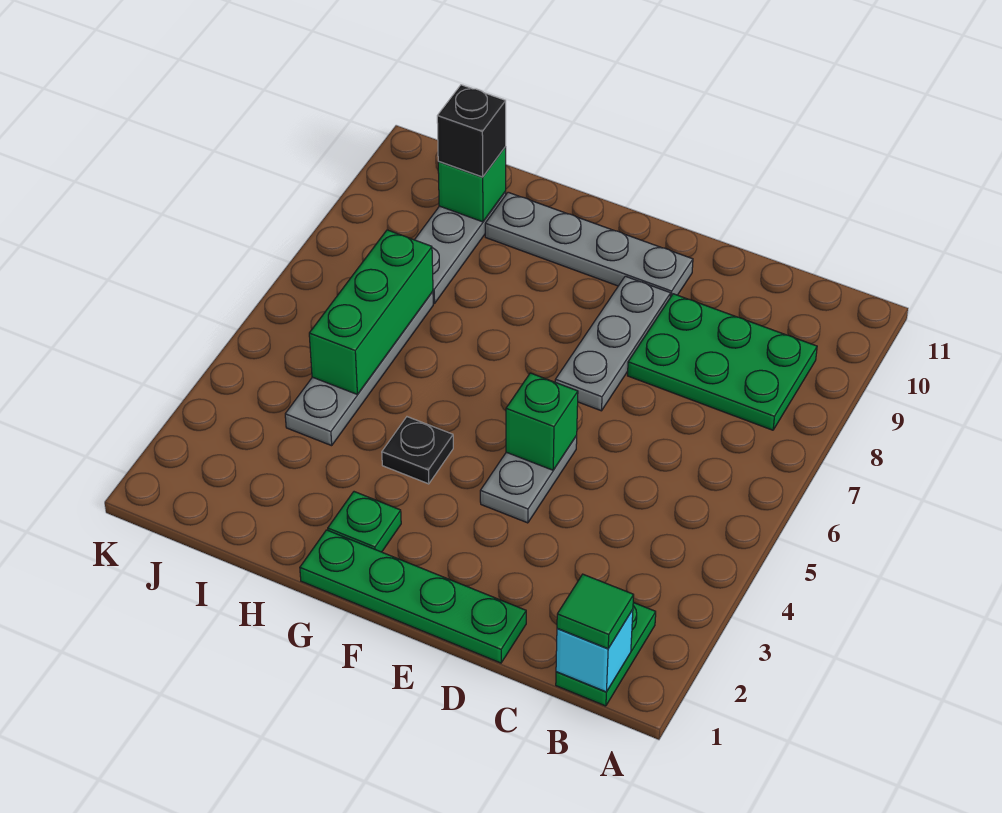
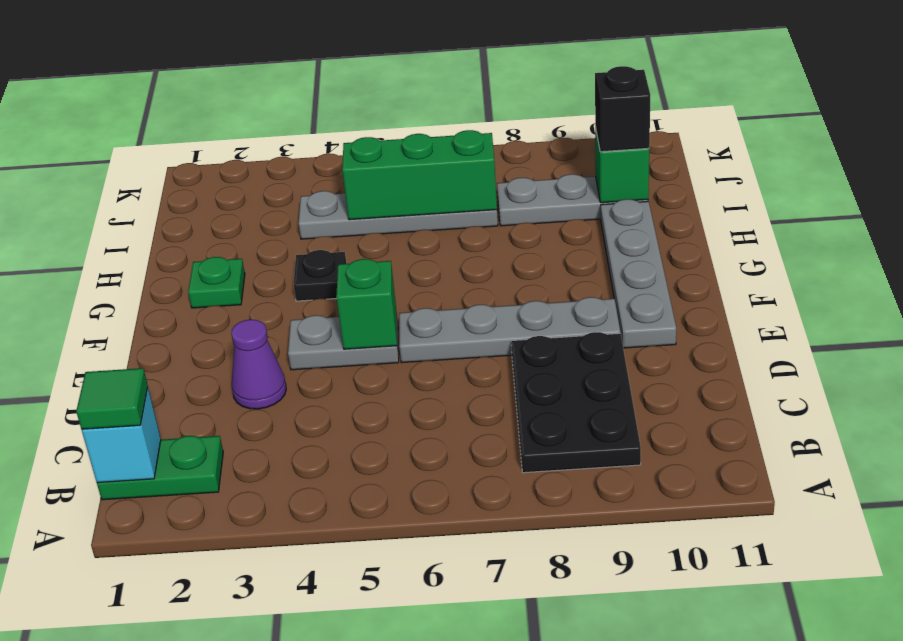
green 2x3 plate [628,294,817,430] -> black 2x3 plate [511,332,641,473]
green 1x4 plate [300,530,526,663] -> none
none -> purple 1x1 cone [231,320,286,409]
grey 1x3 plate [555,276,671,411] -> grey 1x4 plate [399,297,620,363]

